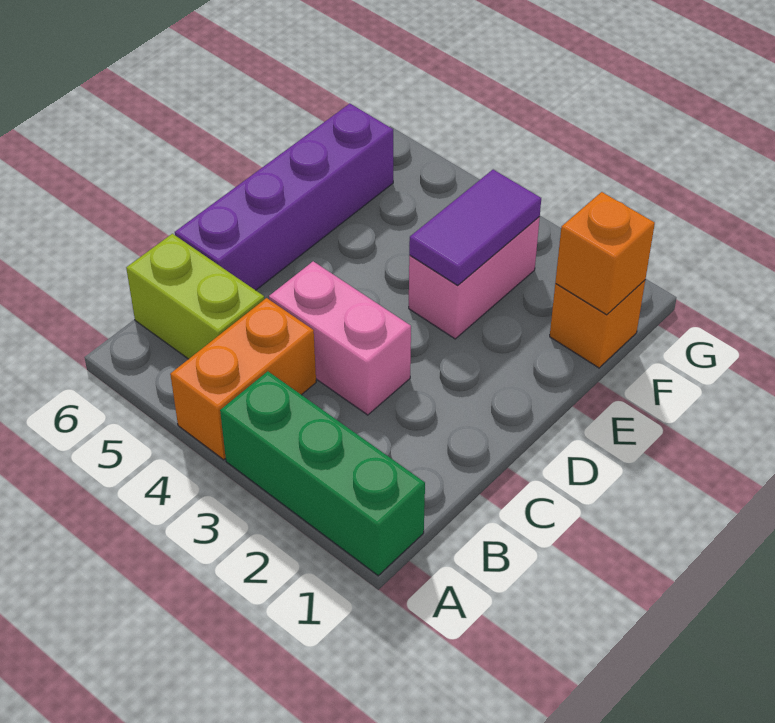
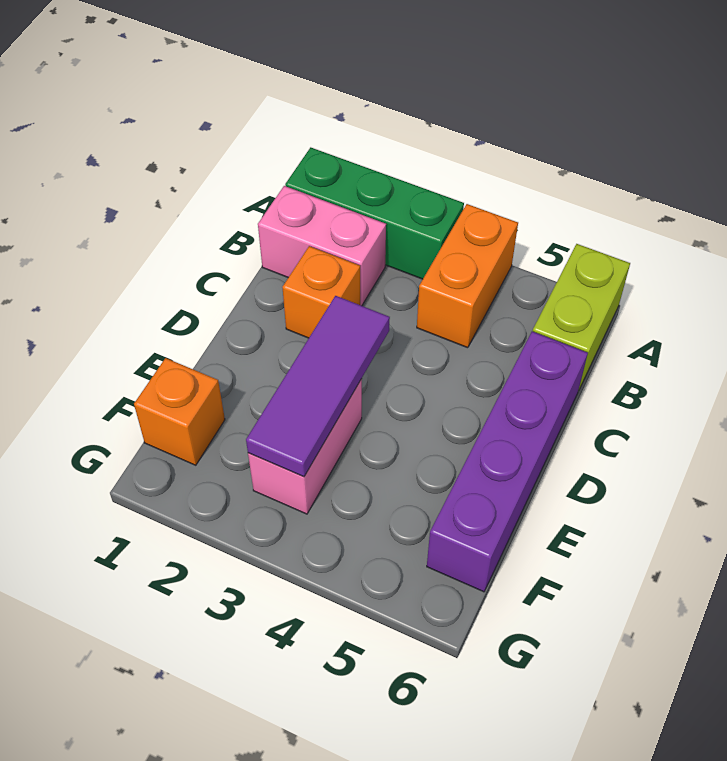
lime 1x2 brick [126,234,264,359] -> lime 1x2 brick turned to [533,244,630,391]
pink 1x2 brick [269,261,411,415] -> pink 1x2 brick moved to [258,186,386,306]
purple 1x2 tile [409,170,541,285] -> purple 1x3 tile [246,296,390,477]
orange 1x1 brick [555,192,655,315] -> orange 1x1 brick moved to [282,246,360,338]

